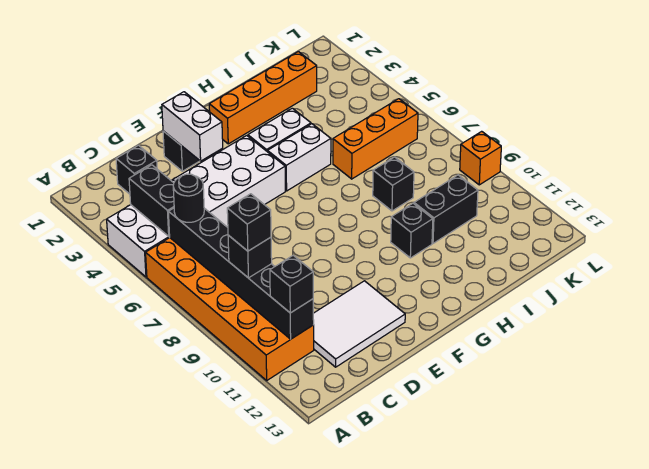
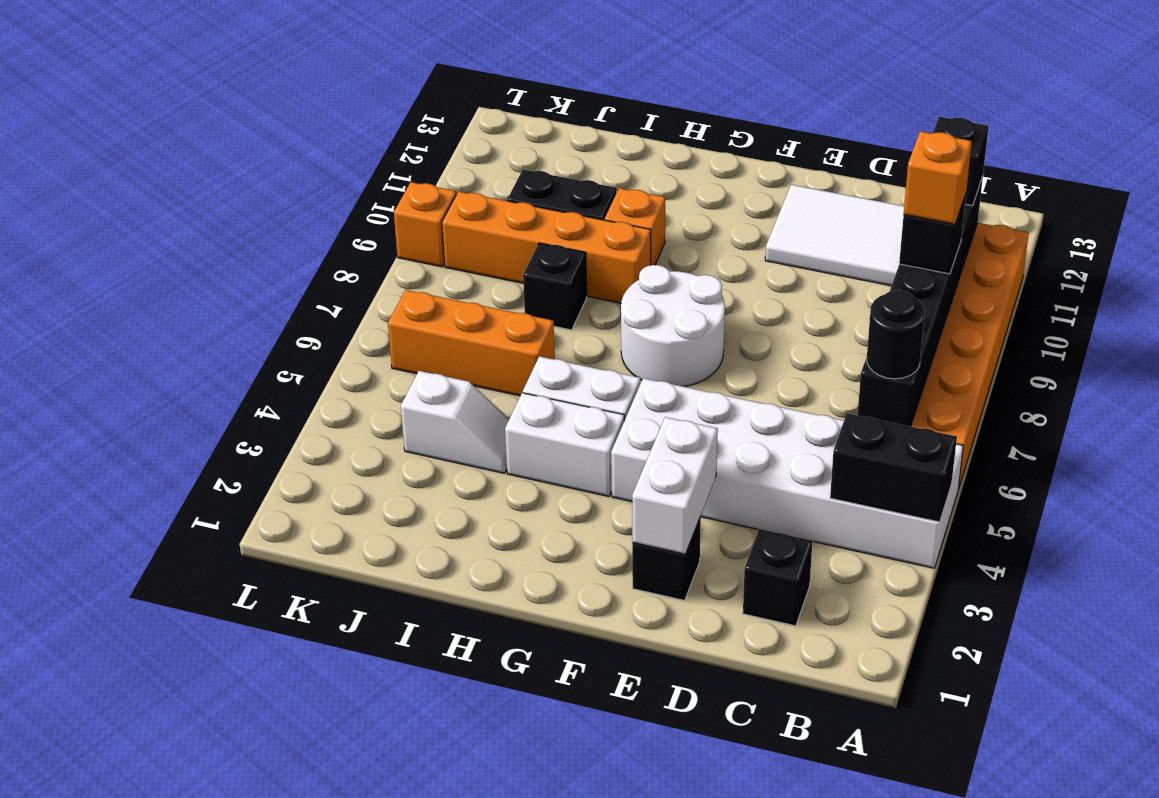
black 1x2 brick [129,165,174,236] -> black 1x2 brick turned to [830,413,957,522]
black 1x1 brick [227,194,271,251] -> orange 1x1 brick [904,131,972,224]
none -> white 2x2 round brick [621,265,725,387]
orange 1x4 brick [209,52,317,144] -> orange 1x4 brick moved to [442,192,651,303]
black 1x1 brick [391,203,433,258] -> orange 1x1 brick [605,188,665,265]
none -> white 1x2 slope [401,371,509,473]

